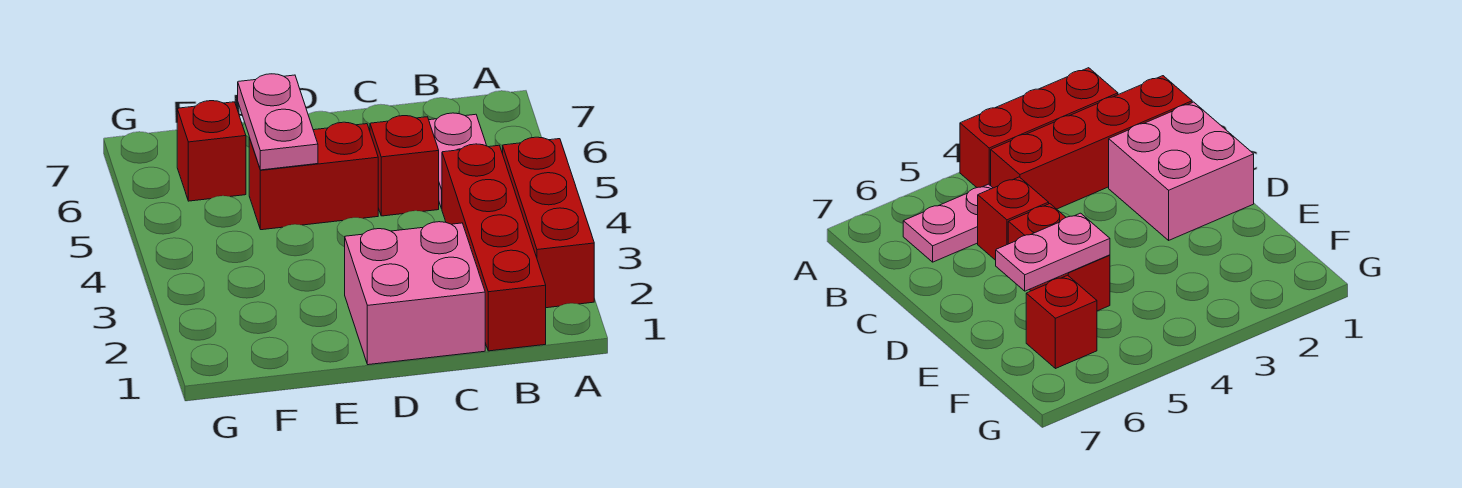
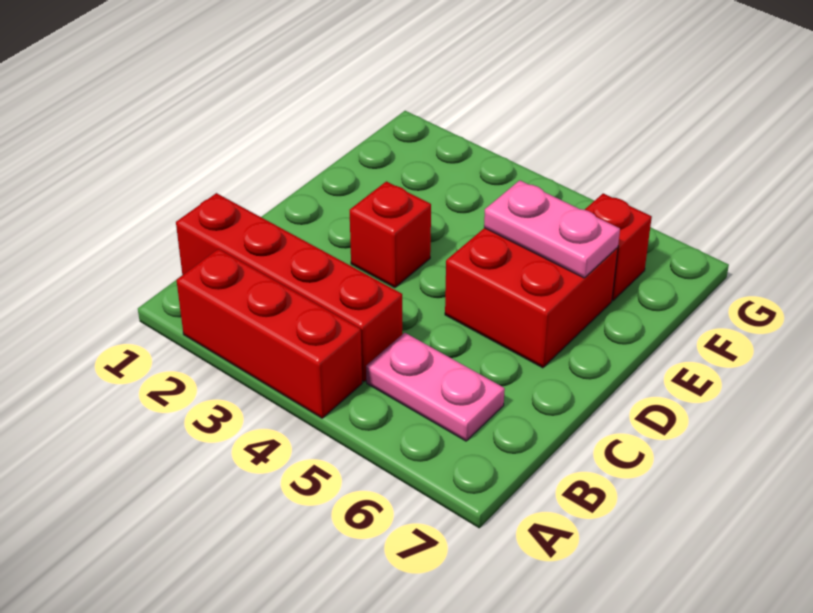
pink 2x2 brick [345,222,485,365] -> none
red 1x1 brick [370,116,439,216] -> red 1x1 brick moved to [350,181,431,288]
red 1x2 brick [249,122,378,230] -> red 2x2 brick [445,228,618,368]

